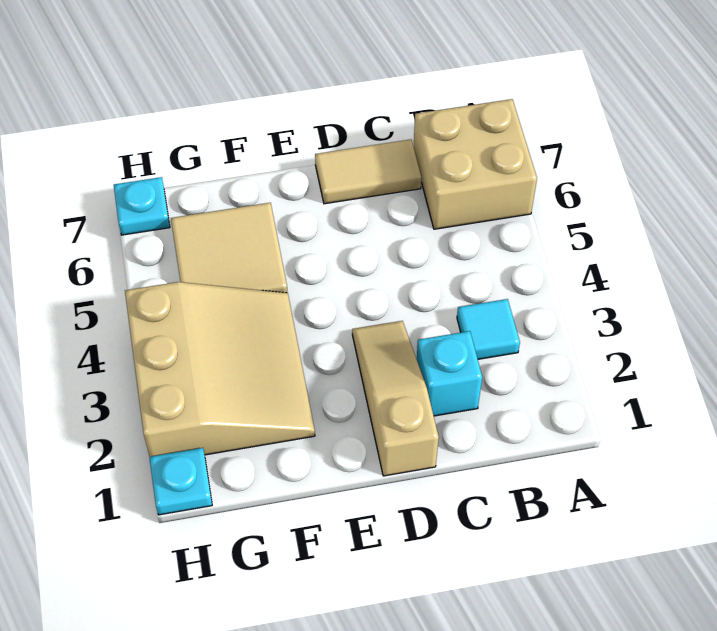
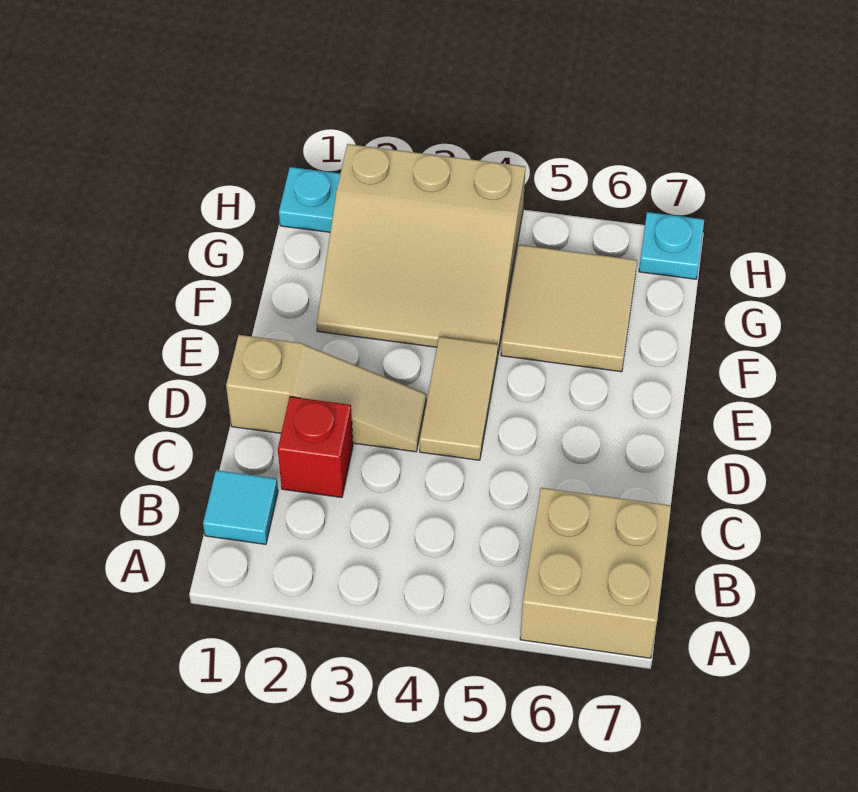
cyan 1x1 tile [457,299,520,359] -> cyan 1x1 tile moved to [203,470,278,544]
cyan 1x1 brick [417,331,482,416] -> red 1x1 brick [278,397,353,498]
tan 1x2 tile [315,139,421,204] -> tan 1x2 tile moved to [420,337,498,460]

